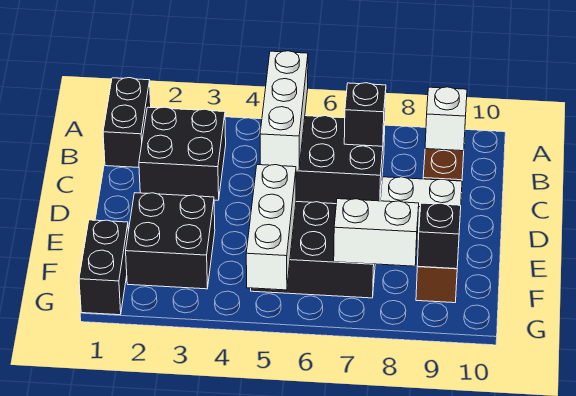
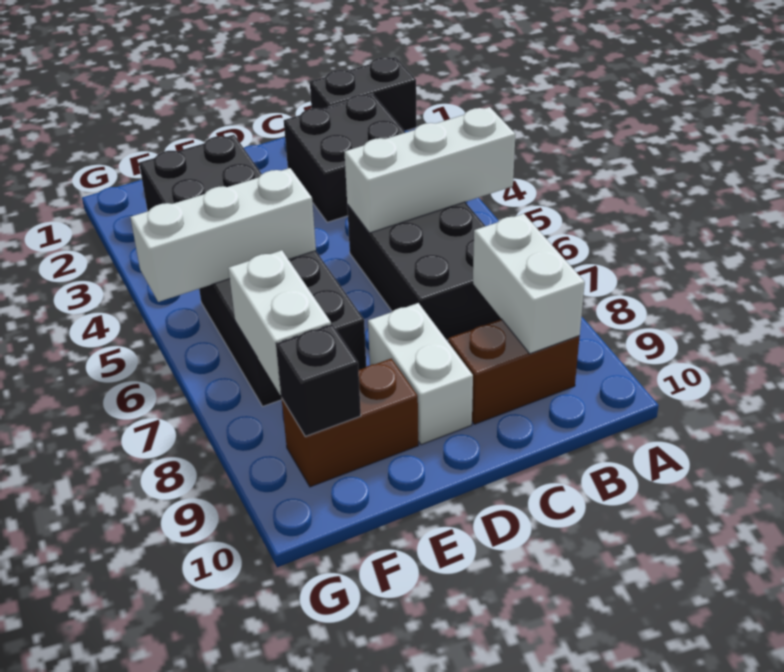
black 1x1 brick [344,83,386,146] -> none
white 1x1 brick [425,87,467,151] -> white 1x2 brick [473,214,585,354]
black 1x2 brick [79,220,128,315] -> none

